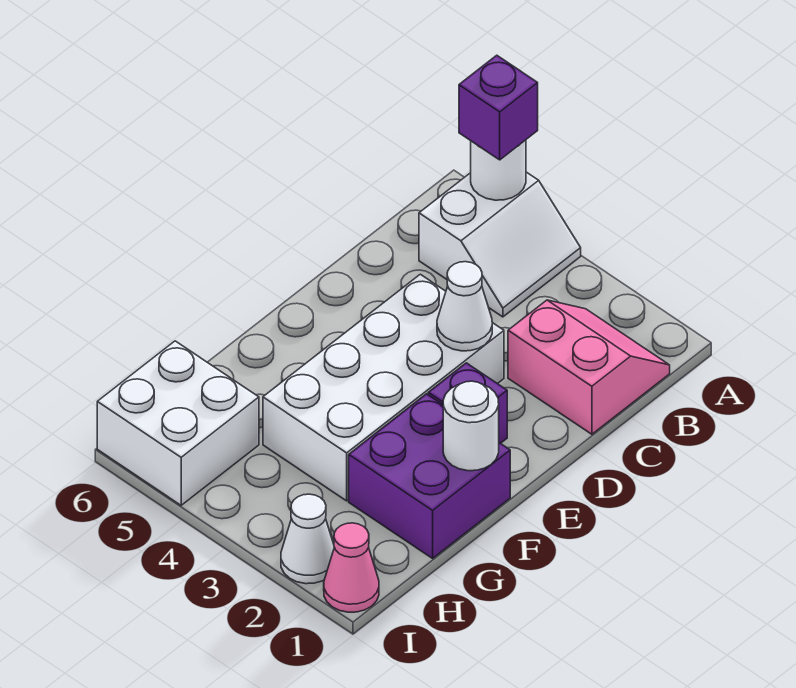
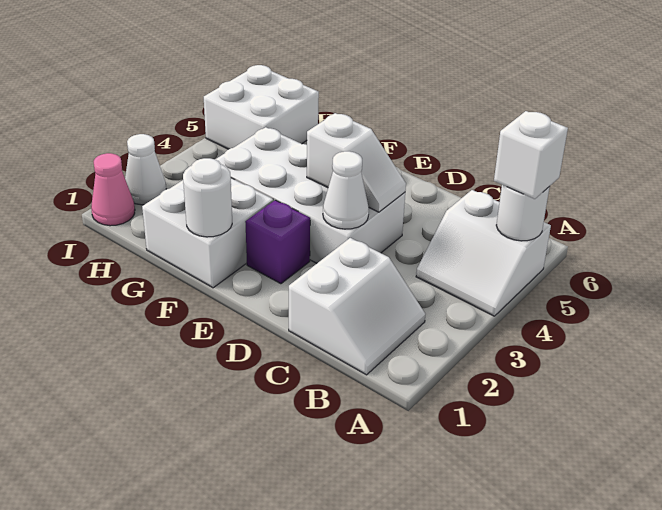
purple 1x1 brick [459,55,538,160] -> white 1x1 brick [494,111,568,199]
pink 2x2 slope [508,300,670,434] -> white 2x2 slope [289,238,425,375]
none -> white 1x2 slope [307,113,406,212]
purple 2x2 brick [349,394,510,558] -> white 2x2 brick [142,178,274,288]

